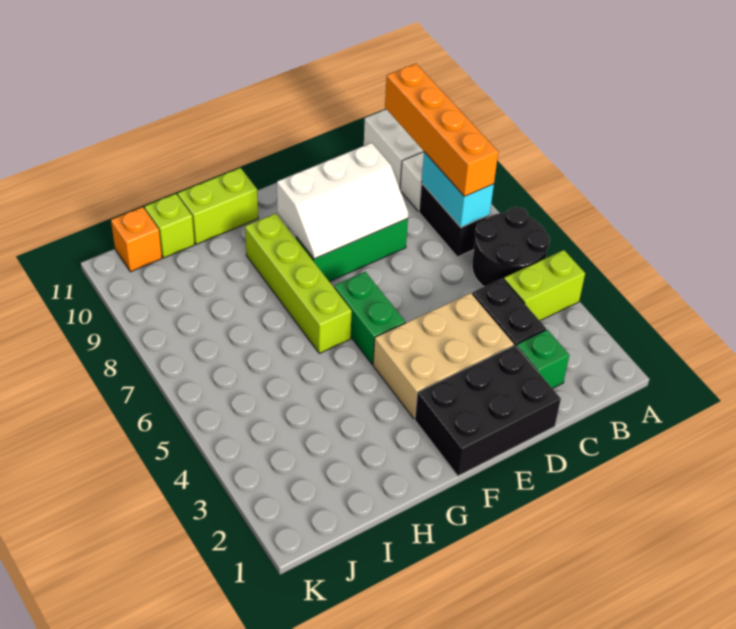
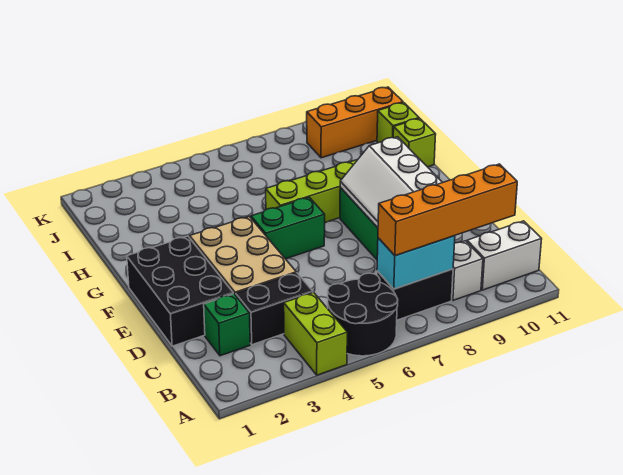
lime 1x2 brick [178,168,258,244] -> lime 1x1 brick [393,119,436,167]
orange 1x1 brick [111,207,162,272] -> orange 1x3 brick [307,87,403,158]

